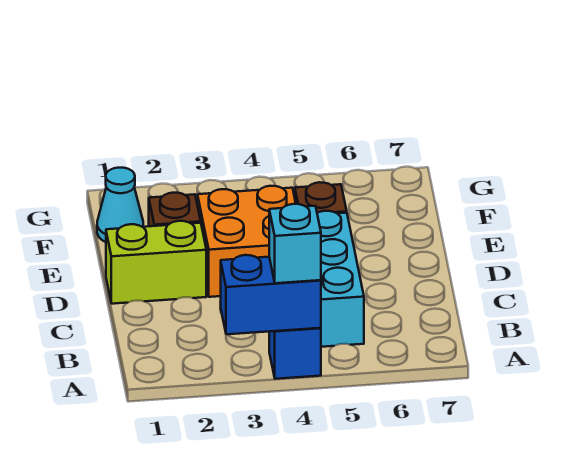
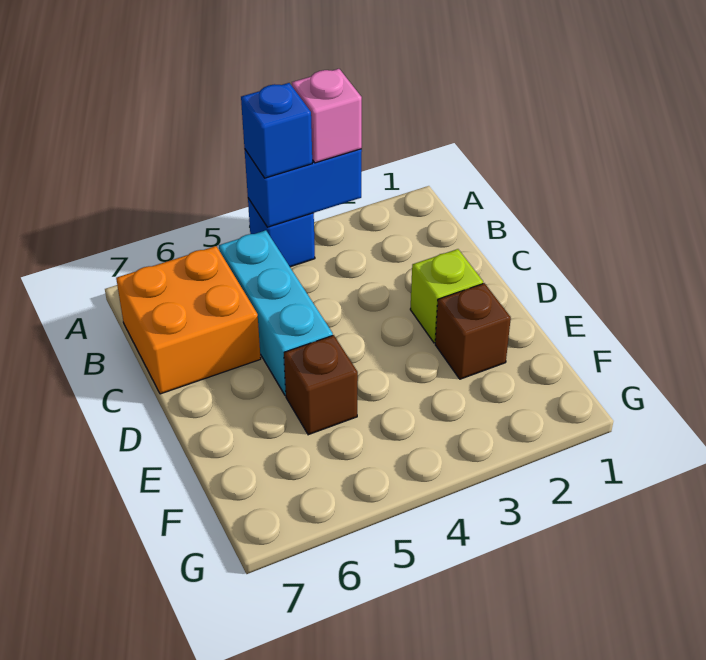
none -> pink 1x1 brick [292,69,362,163]
cyan 1x1 brick [269,204,321,283] -> blue 1x1 brick [241,83,312,178]
lime 1x2 brick [106,221,206,304] -> lime 1x1 brick [410,249,483,343]
orange 2x2 brick [198,186,296,297] -> orange 2x2 brick moved to [116,246,261,394]
cyan 1x1 cone [97,168,143,242] -> none

